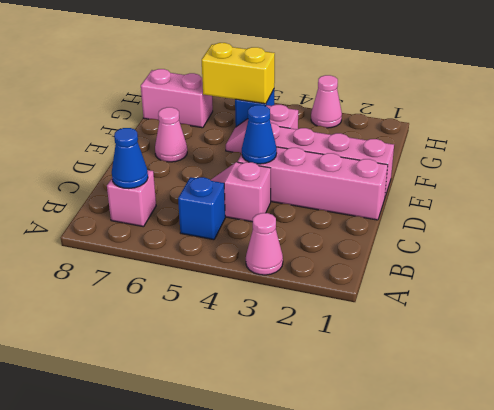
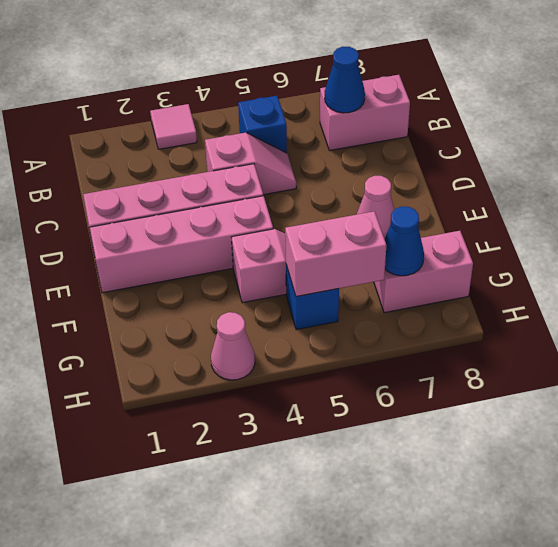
pink 1x1 cone [246,213,283,275] -> pink 1x1 tile [150,104,197,149]
pink 1x1 brick [107,170,156,227] -> pink 1x2 brick [320,75,410,151]
blue 1x1 cone [242,105,277,164] -> blue 1x1 cone moved to [385,207,424,276]
yellow 1x2 brick [202,43,275,104] -> pink 1x2 brick [285,211,386,297]

